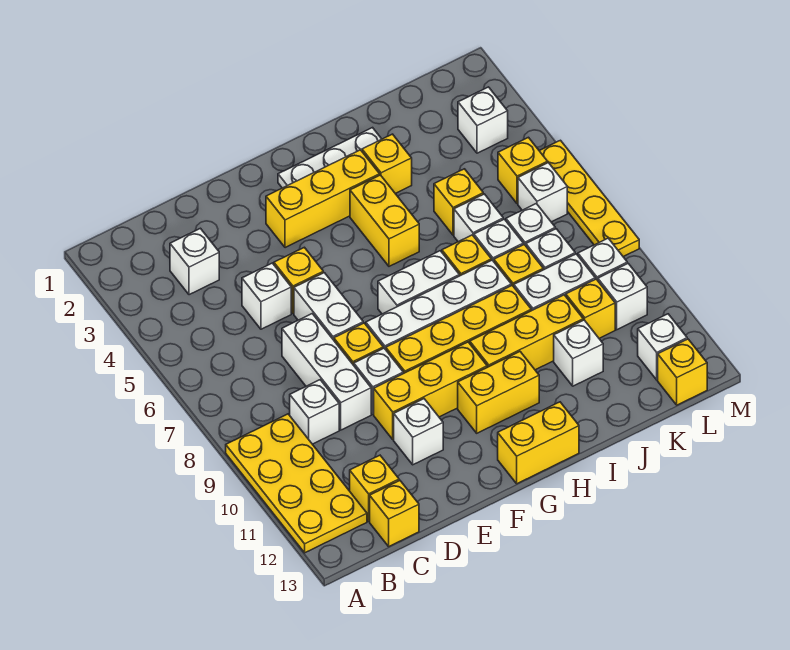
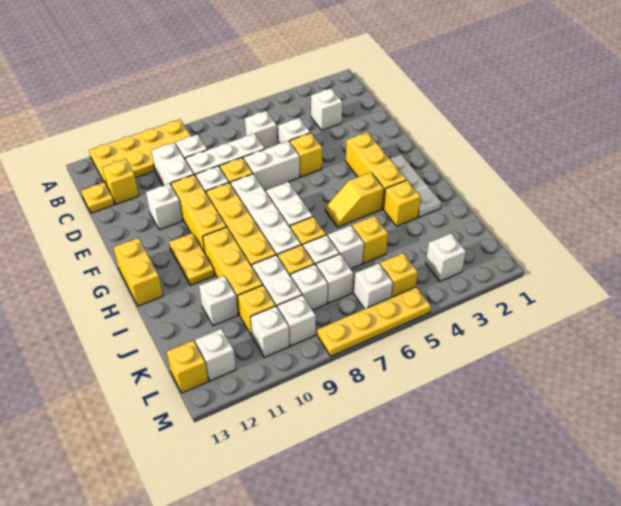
none -> white 1x1 brick [245,111,277,149]
none -> white 1x2 brick [151,143,194,186]
yellow 1x1 brick [370,481,419,546] -> yellow 1x1 plate [81,182,114,213]
yellow 1x2 brick [458,352,539,433] -> yellow 1x2 plate [169,233,215,285]
yellow 1x2 brick [350,175,419,266] -> yellow 1x2 slope [325,172,384,227]

